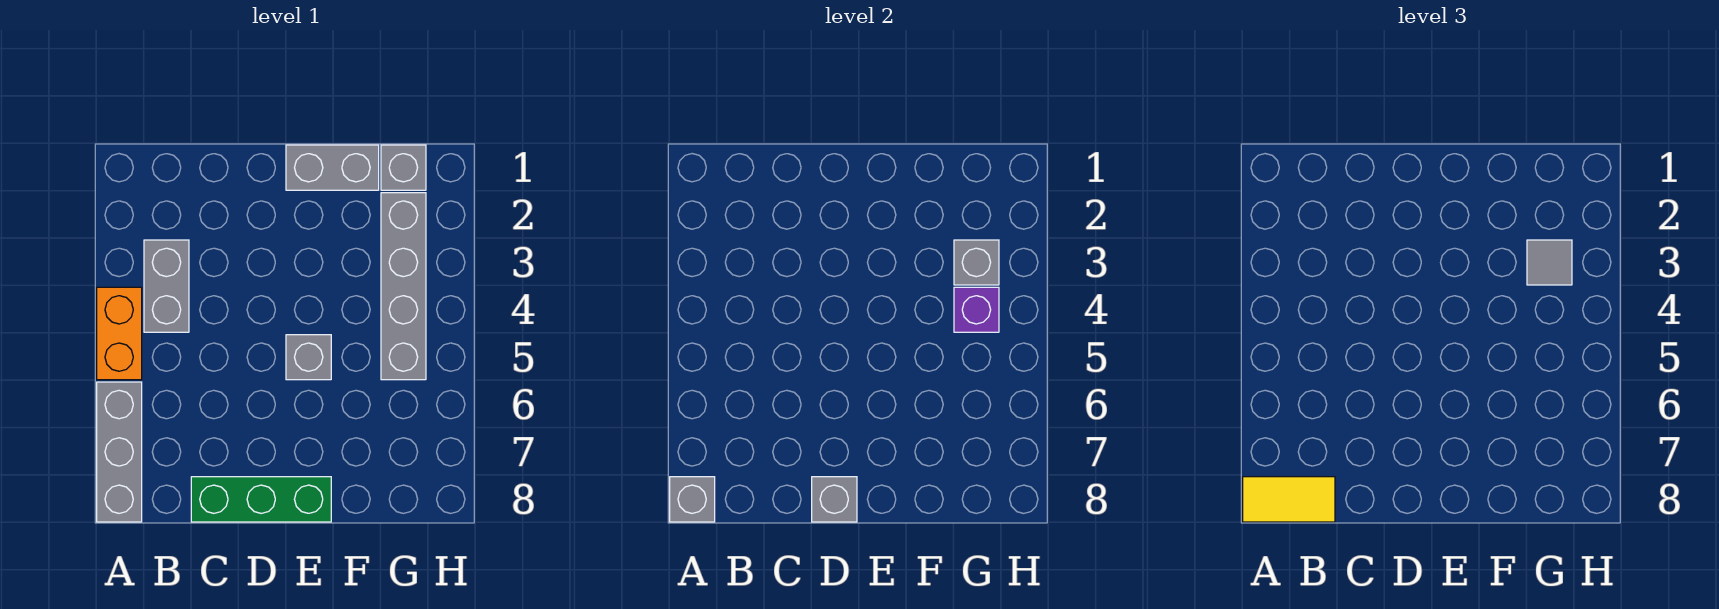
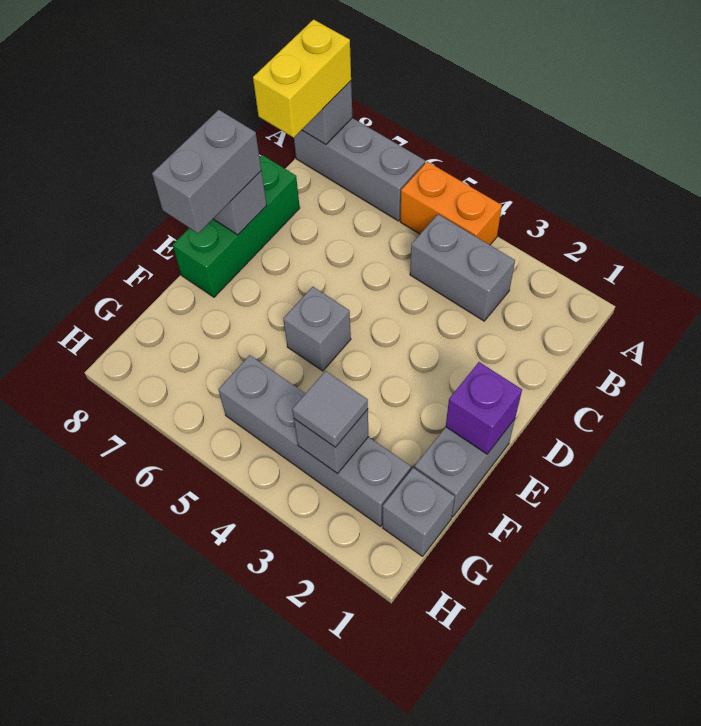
yellow 1x2 tile [1243,477,1335,522] -> yellow 1x2 brick [253,20,351,137]
none -> grey 1x2 brick [152,110,261,233]
purple 1x1 brick [954,287,999,332] -> purple 1x1 brick moved to [446,362,522,454]

